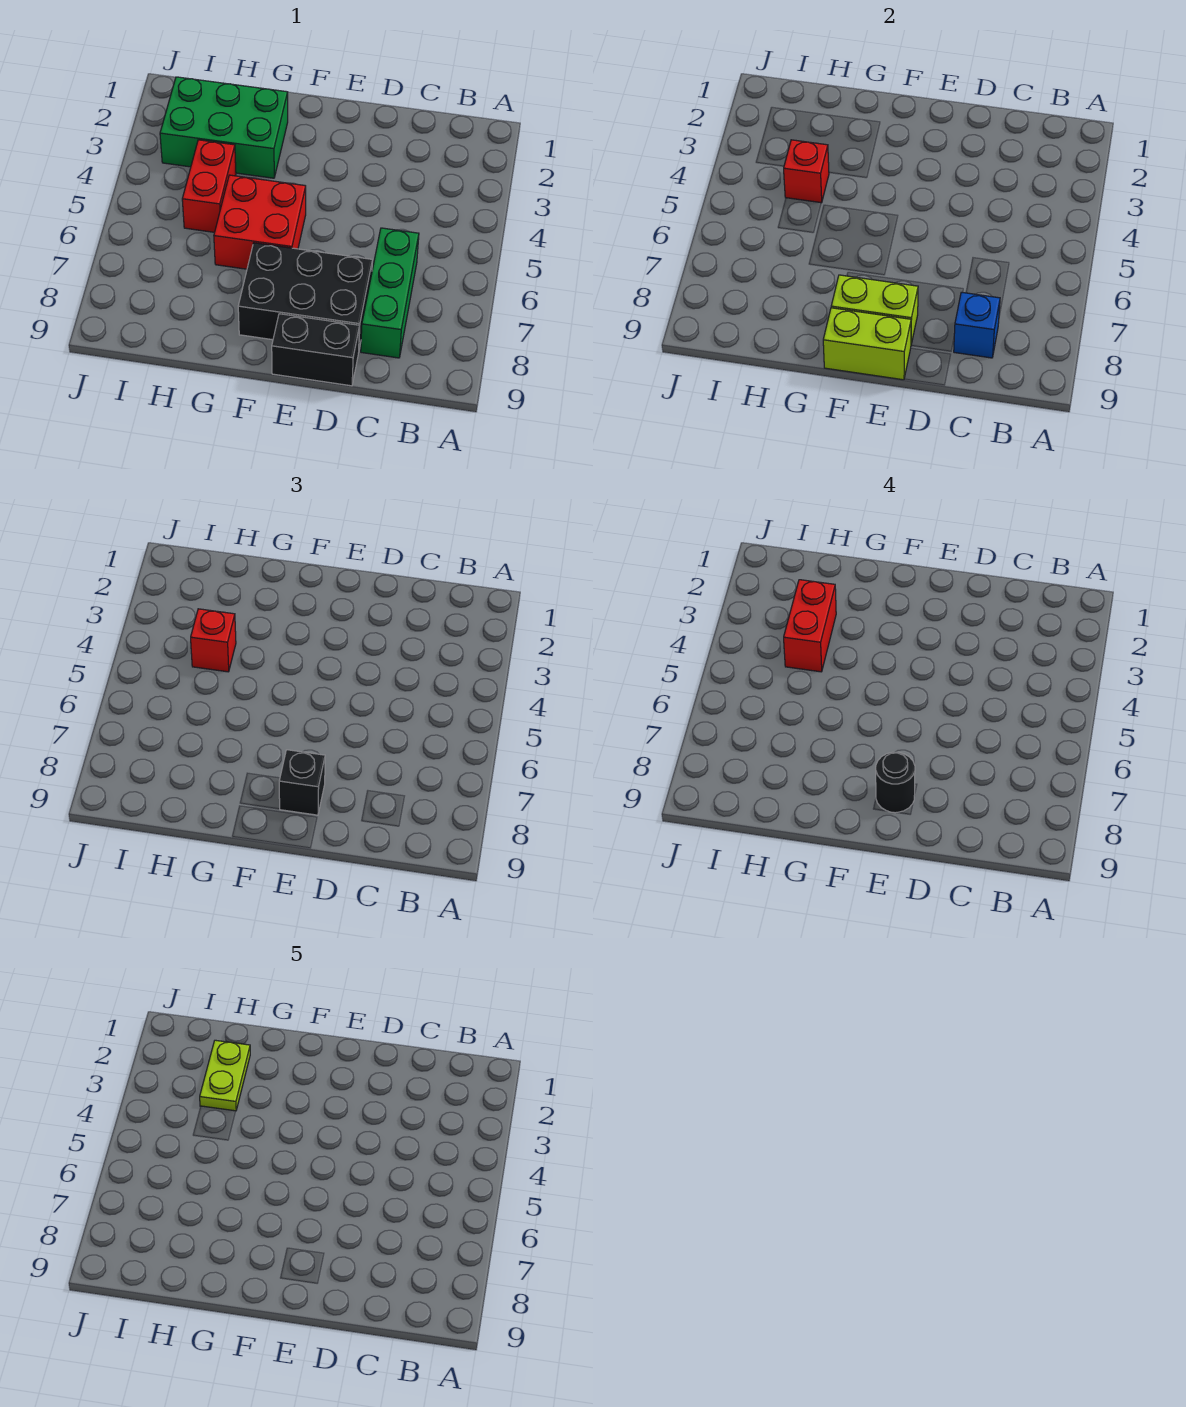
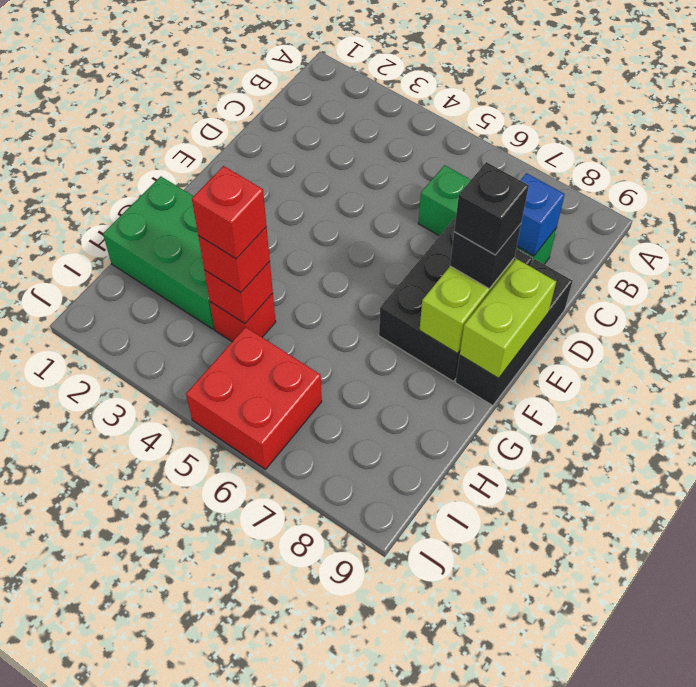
black 1x2 brick [272,314,360,386] -> black 1x3 brick [455,259,573,406]
black 1x1 round brick [876,752,915,813] -> black 1x1 brick [454,162,529,255]
red 2x2 brick [214,175,306,269] -> red 2x2 brick moved to [186,327,322,469]
green 2x3 brick [160,77,288,178] -> green 2x3 brick turned to [103,176,214,329]
lime 1x2 plate [200,1040,250,1111] -> none
red 1x2 brick [784,580,836,672] -> red 1x1 brick [192,166,267,259]
red 1x2 brick [182,140,236,232] -> red 1x1 brick [210,293,276,341]

